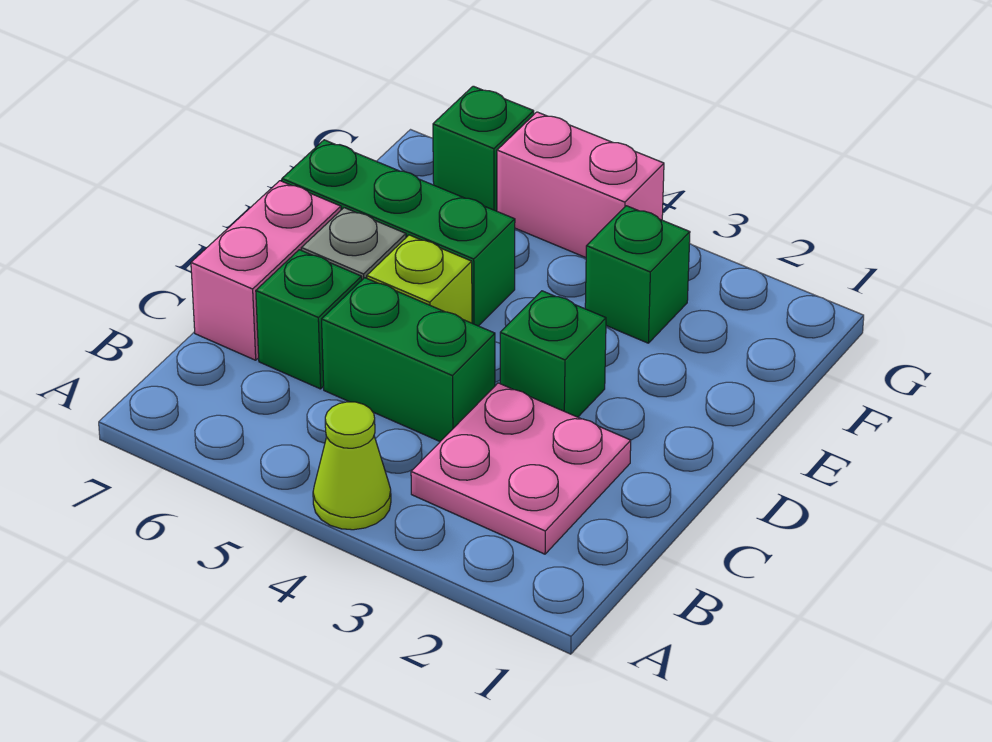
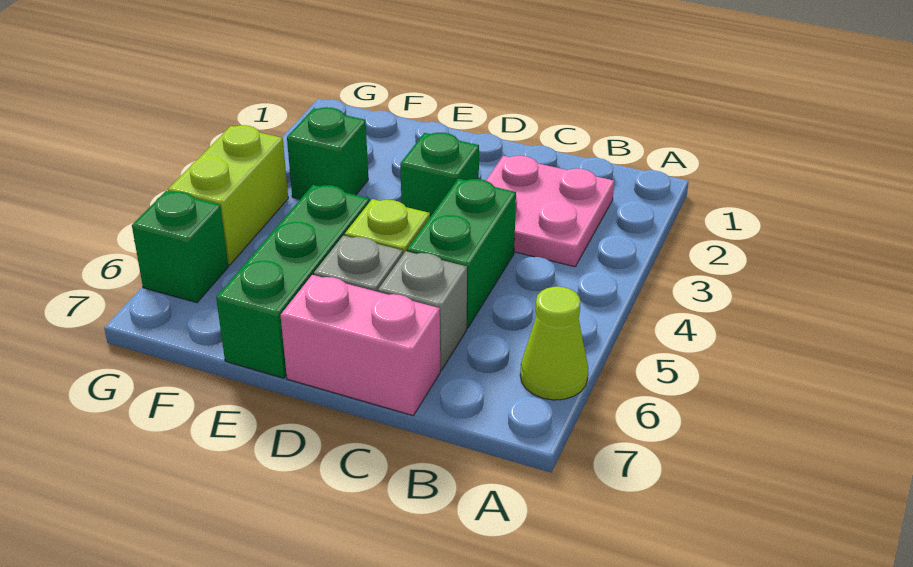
lime 1x1 cone [313,402,391,530] -> lime 1x1 cone moved to [520,287,588,400]
green 1x1 brick [256,250,362,389] -> grey 1x1 brick [378,251,467,370]
pink 1x2 brick [497,112,664,257] -> lime 1x2 brick [168,125,288,265]

